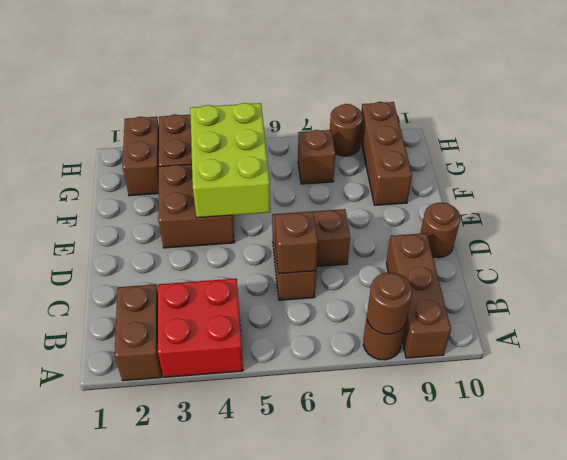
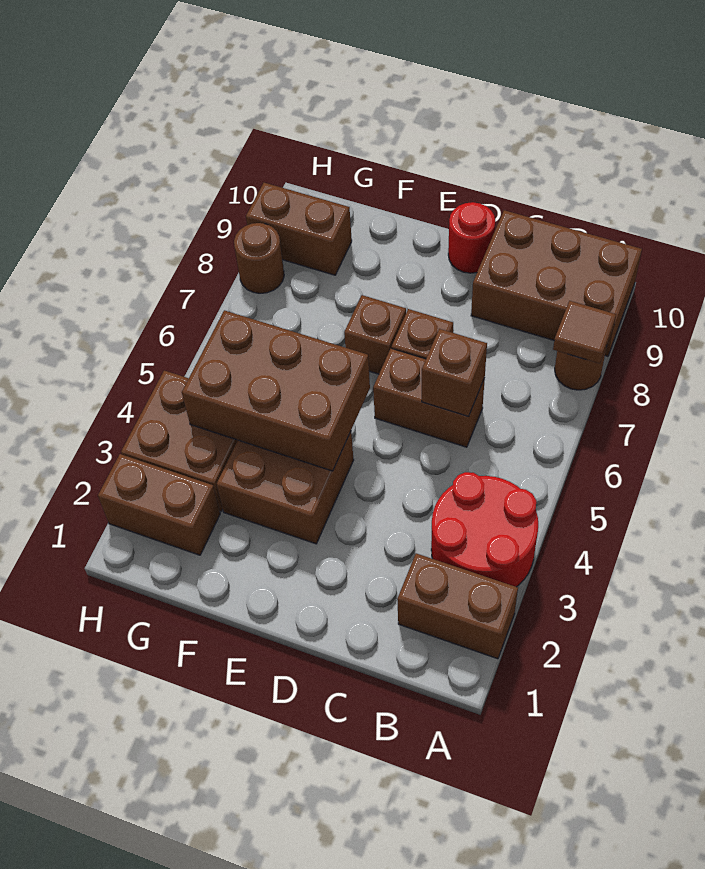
red 2x2 brick [158,279,243,377] -> red 2x2 round brick [431,472,538,587]
brown 1x1 round brick [367,273,412,334] -> brown 1x1 tile [553,301,616,364]
brown 1x3 brick [386,233,451,358] -> brown 2x3 brick [471,210,642,356]
brown 1x1 round brick [420,203,461,258] -> red 1x1 round brick [448,202,495,273]
lime 2x3 brick [190,103,270,218] -> brown 2x3 brick [182,310,370,471]
brown 1x3 brick [361,102,412,205] -> brown 1x2 brick [246,183,352,275]
brown 1x1 brick [298,130,335,184] -> brown 1x1 brick moved to [344,295,406,374]

